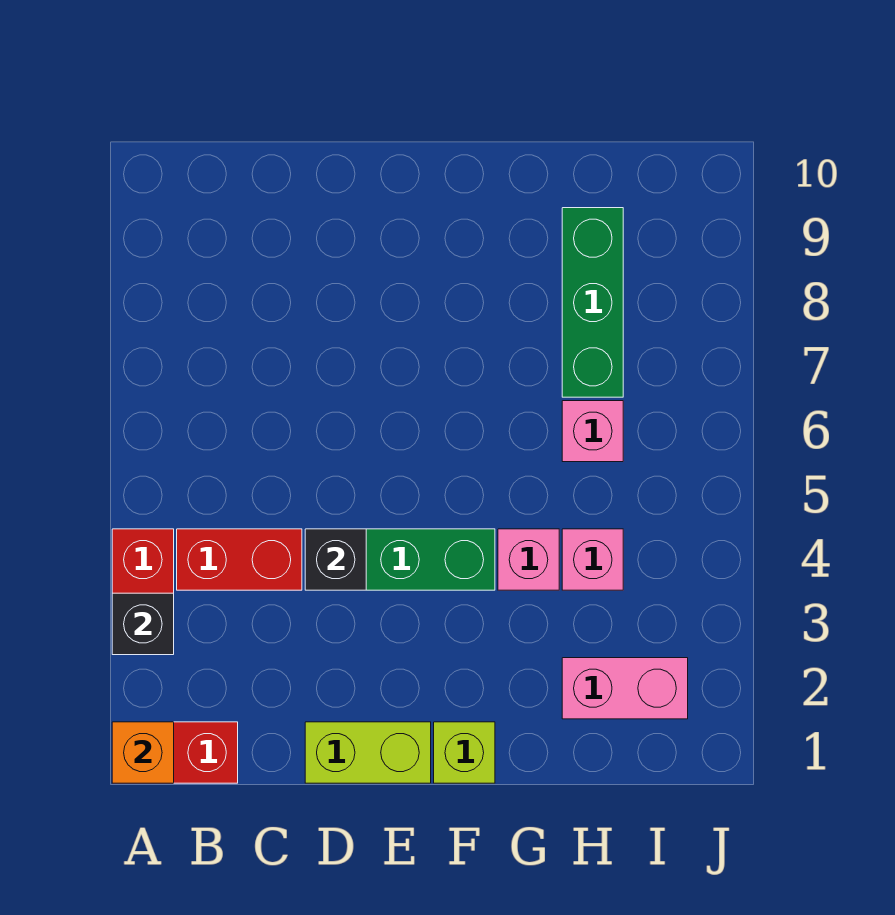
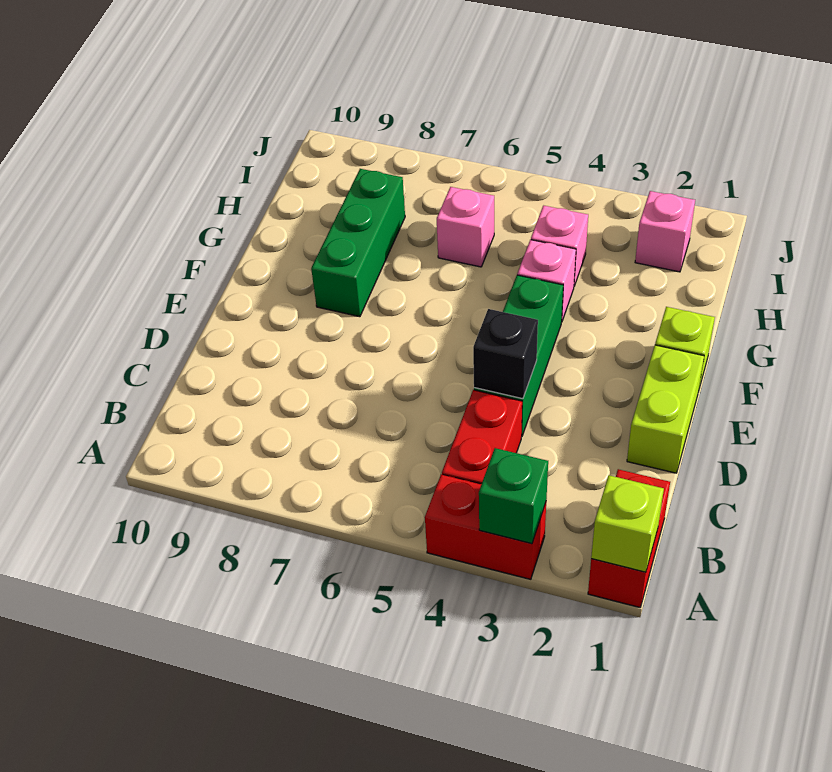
orange 1x1 brick [112,722,174,783] -> lime 1x1 brick [591,475,664,572]
black 1x1 brick [112,593,174,655] -> green 1x1 brick [479,448,548,544]
pink 1x2 brick [562,658,688,719] -> pink 1x1 brick [635,191,695,272]
green 1x3 brick [562,208,623,397] -> green 1x3 brick turned to [311,169,405,317]

